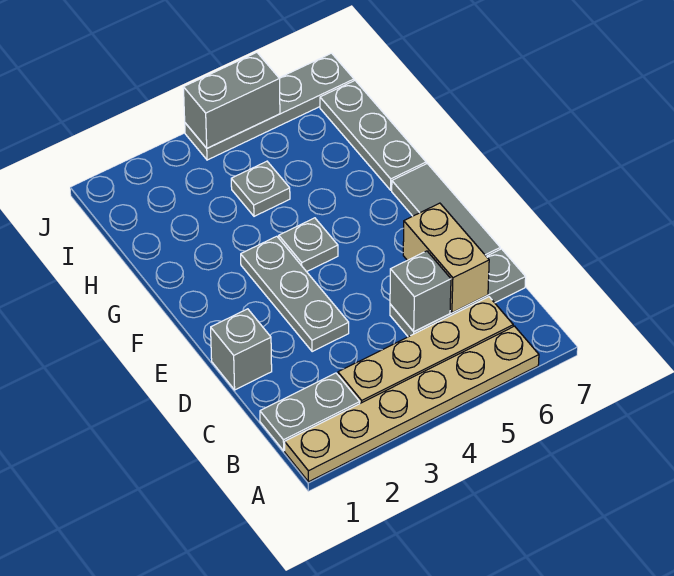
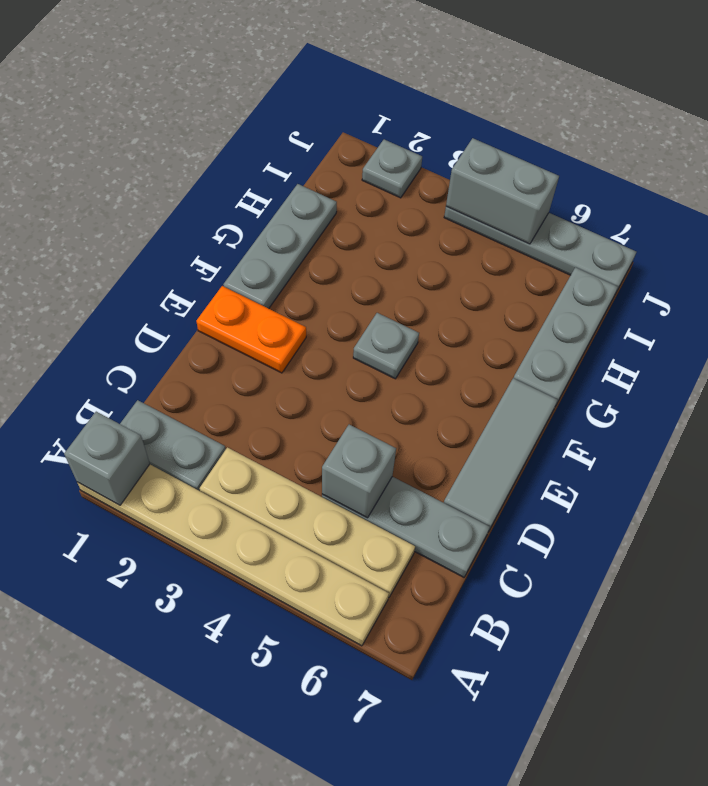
tan 1x2 brick [403,203,489,312] -> none
grey 1x1 brick [211,309,272,390] -> grey 1x1 brick moved to [64,412,150,505]
grey 1x3 plate [241,236,349,352] -> grey 1x3 plate moved to [223,184,337,309]
none -> orange 1x2 plate [196,286,306,373]
grey 1x1 plate [231,161,290,216] -> grey 1x1 plate moved to [362,139,422,198]

